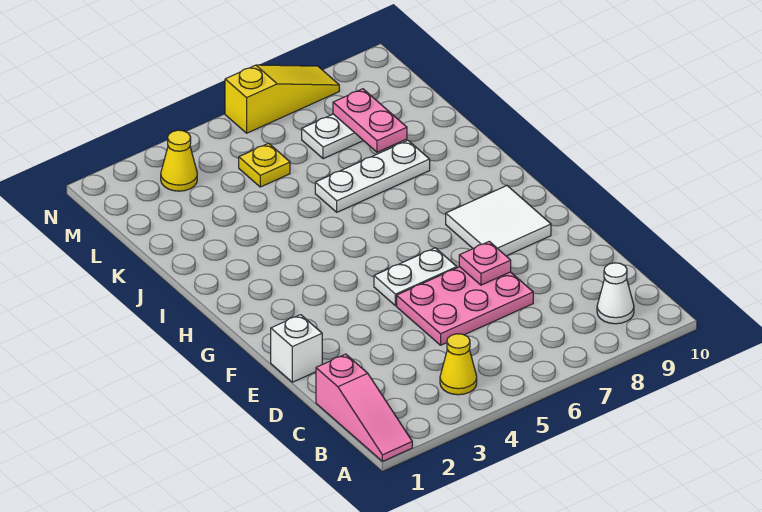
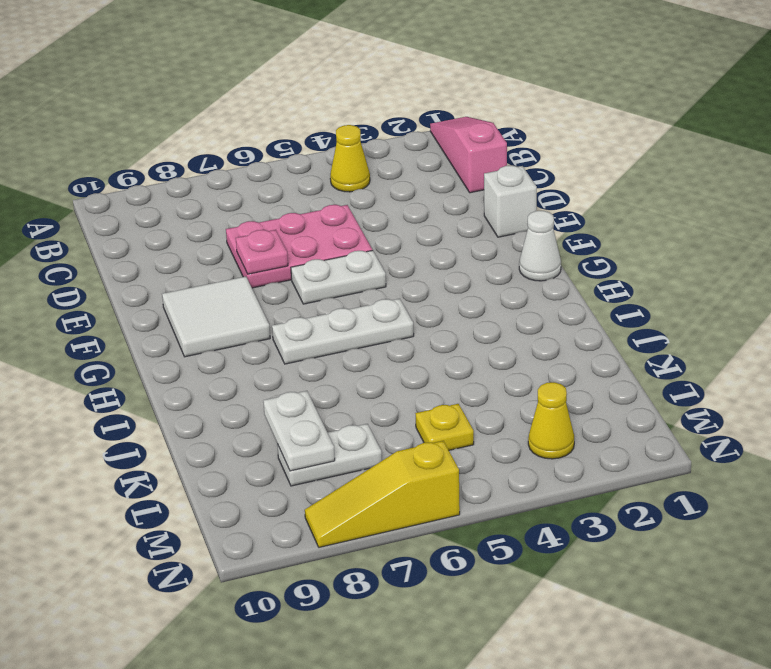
white 1x1 cone [597,263,634,324] -> white 1x1 cone moved to [519,211,561,281]
white 1x3 plate [315,140,430,212] -> white 1x3 plate moved to [272,299,414,364]
pink 1x2 plate [333,89,407,152] -> white 1x2 plate [263,391,335,471]

